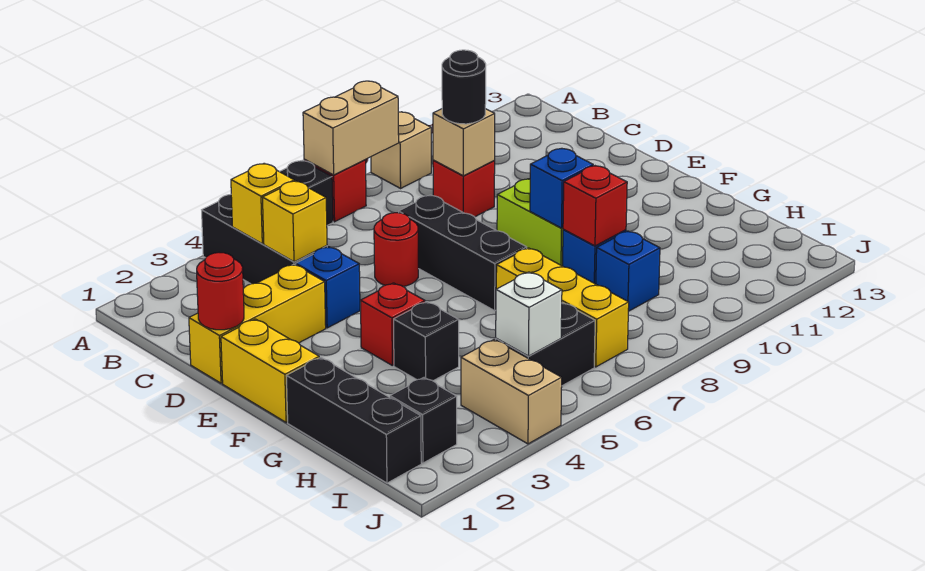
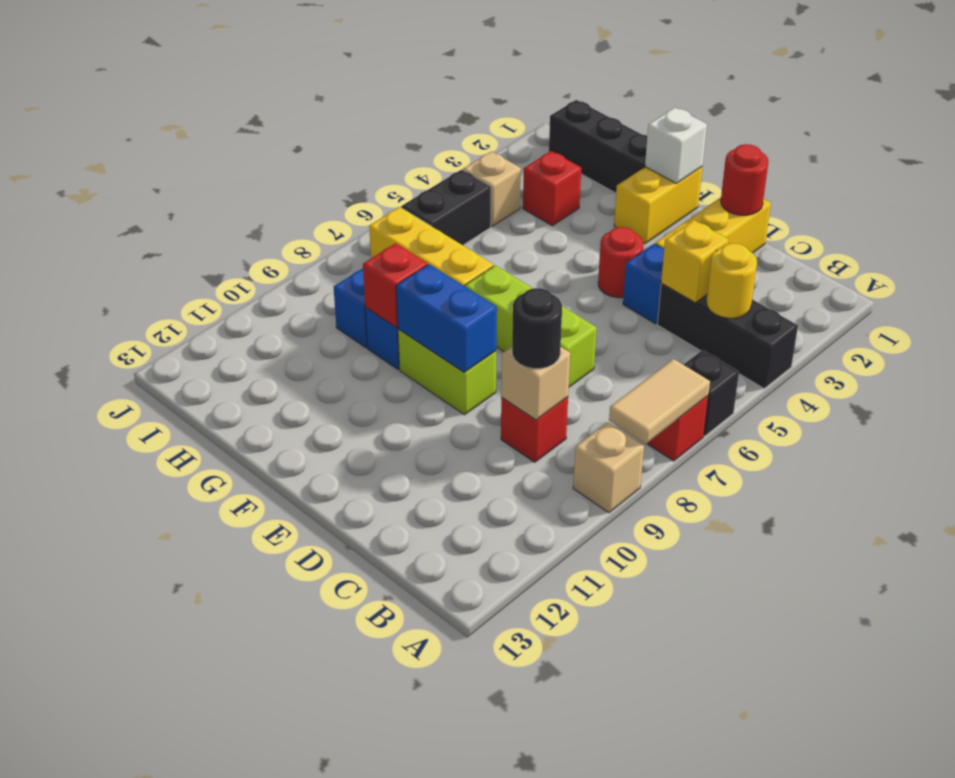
tan 1x2 brick [303,81,399,175] -> tan 1x2 tile [609,359,710,444]
yellow 1x1 brick [231,163,294,244] -> yellow 1x1 round brick [706,243,757,318]
red 1x1 round brick [374,213,418,286] -> red 1x1 round brick moved to [598,227,643,298]
black 1x3 brick [399,195,527,311] -> lime 1x3 brick [465,265,597,387]
yellow 1x2 brick [221,319,319,422] -> yellow 1x2 brick turned to [614,167,702,244]
red 1x1 brick [360,283,425,365] -> red 1x1 brick moved to [523,151,581,226]
blue 1x1 brick [530,148,593,228] -> blue 1x2 brick [396,264,497,372]
black 1x1 brick [394,302,459,381] -> none
black 1x1 brick [390,378,457,463] -> none
tan 1x2 brick [461,340,562,444] -> tan 1x1 brick [463,151,521,226]
white 1x1 brick [496,272,562,356] -> white 1x1 brick moved to [645,108,707,183]

